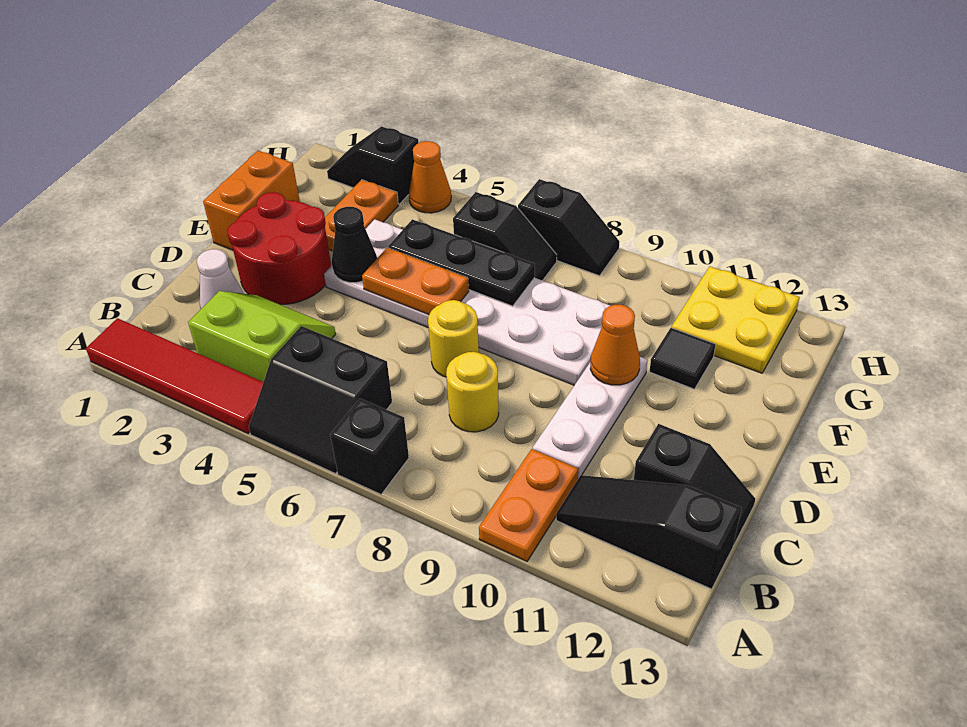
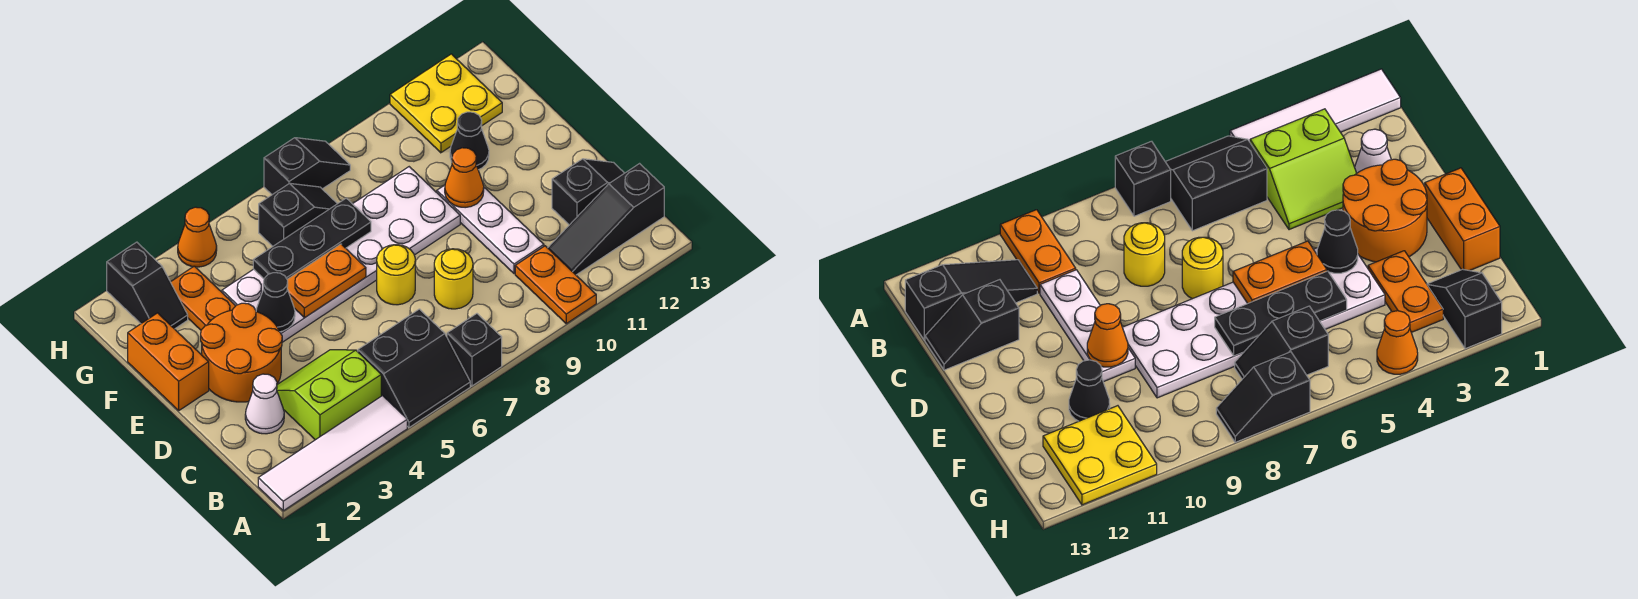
red 1x4 tile [86,318,263,434] -> white 1x4 tile [258,396,407,511]
red 2x2 round brick [227,192,331,305] -> orange 2x2 round brick [201,303,282,402]
black 1x1 tile [650,328,716,389] -> black 1x1 cone [450,112,489,170]
black 1x2 slope [327,126,418,204] -> black 1x2 slope turned to [107,242,188,329]

